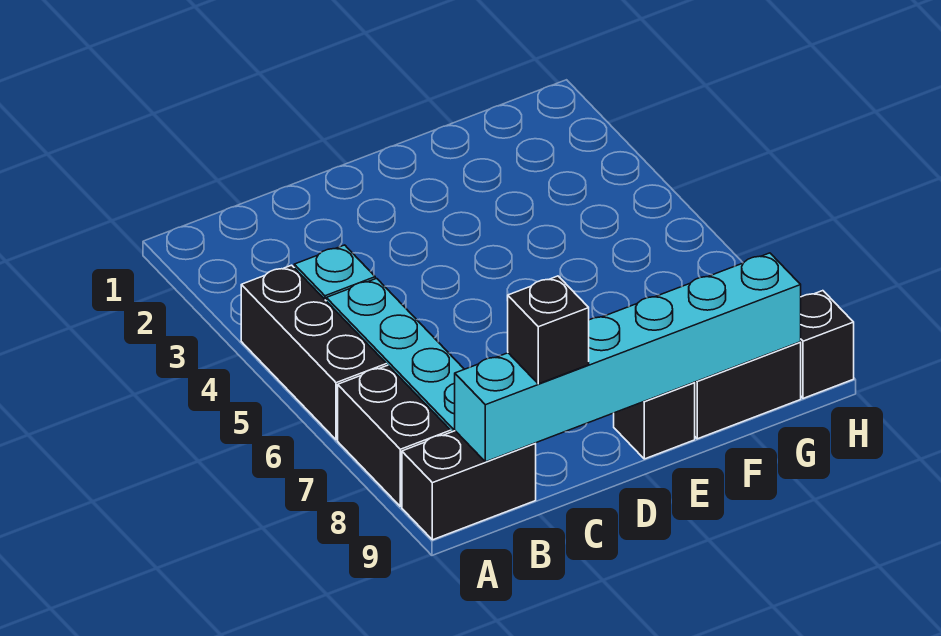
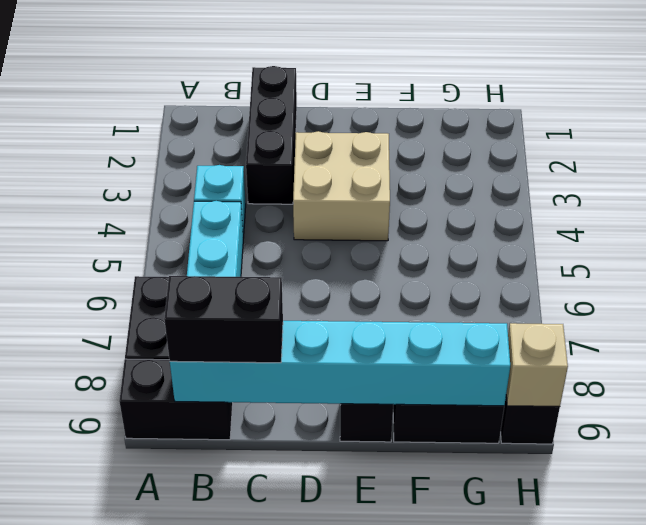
black 1x3 brick [241,265,387,440] -> black 1x3 brick moved to [246,66,297,204]
black 1x1 brick [508,276,589,384] -> black 1x2 brick [164,276,283,363]
none -> tan 2x2 brick [293,131,390,241]
none -> tan 1x1 brick [506,323,568,407]

